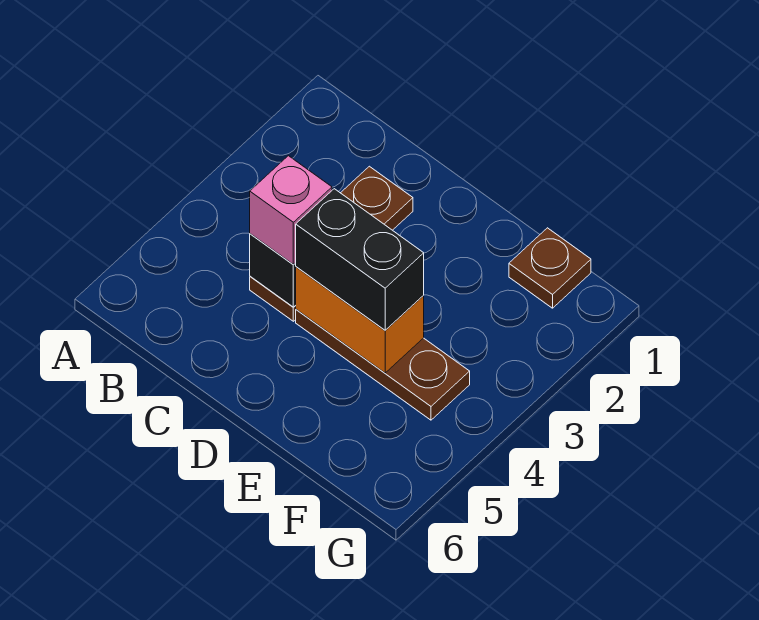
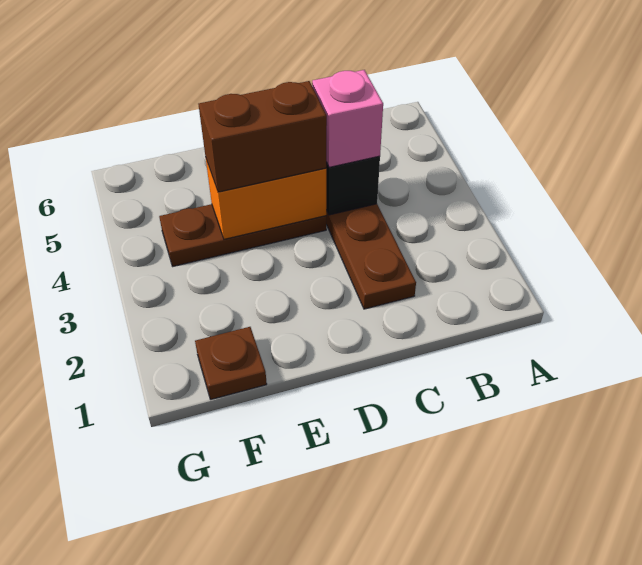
black 1x2 brick [296,189,424,330] -> brown 1x2 brick [199,81,327,192]

